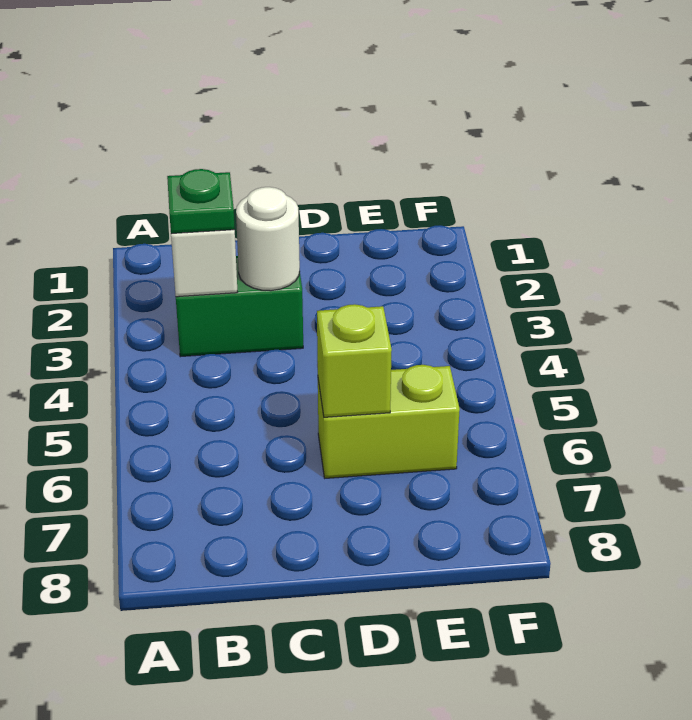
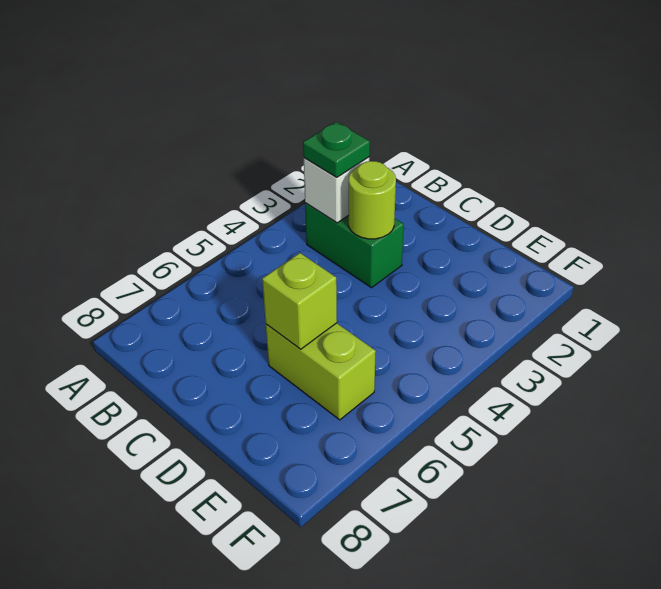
white 1x1 round brick [236,187,300,291] -> lime 1x1 round brick [349,161,396,239]

